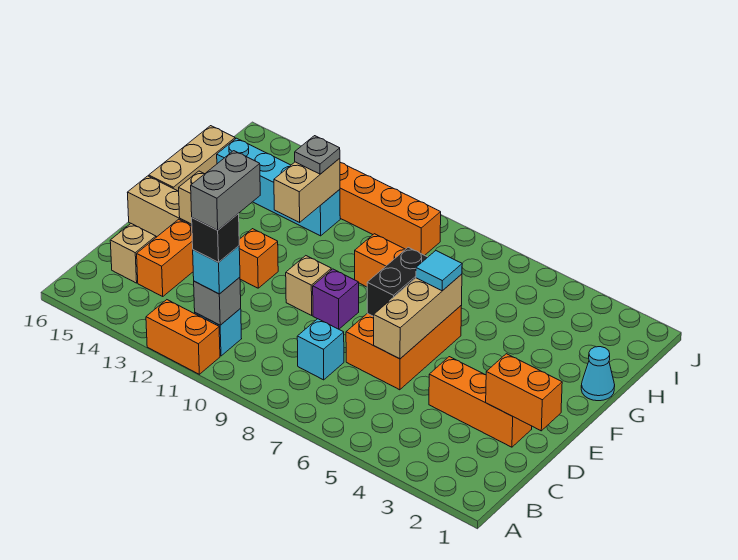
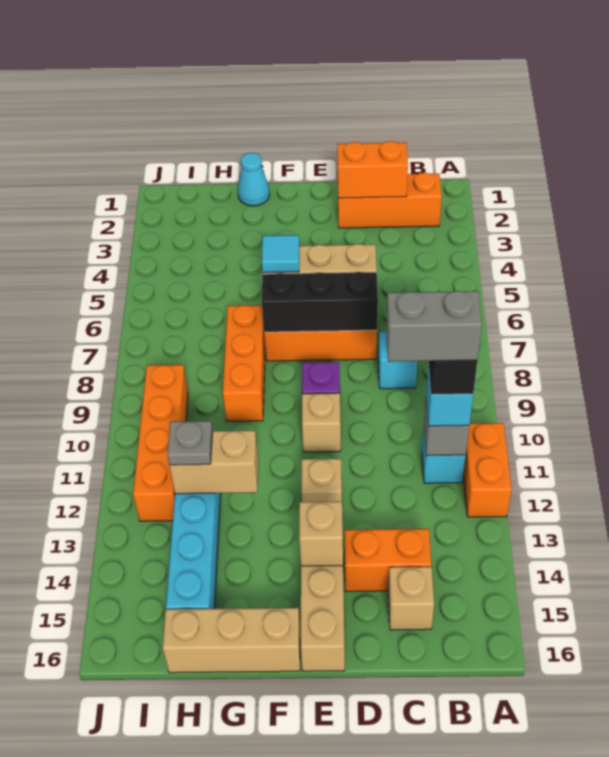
orange 1x2 brick [486,354,562,431] -> orange 1x2 brick turned to [337,141,408,198]
orange 1x3 brick [429,357,532,447] -> orange 1x3 brick turned to [338,173,442,228]
black 1x2 brick [367,247,428,316] -> black 1x3 brick [262,272,378,332]
orange 1x1 brick [239,229,278,288] -> tan 1x1 brick [301,459,342,502]

